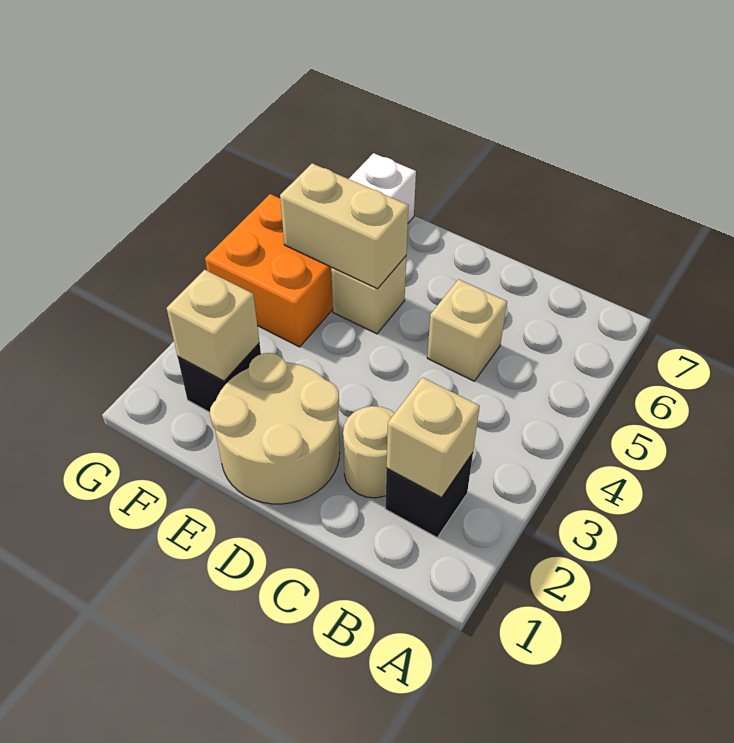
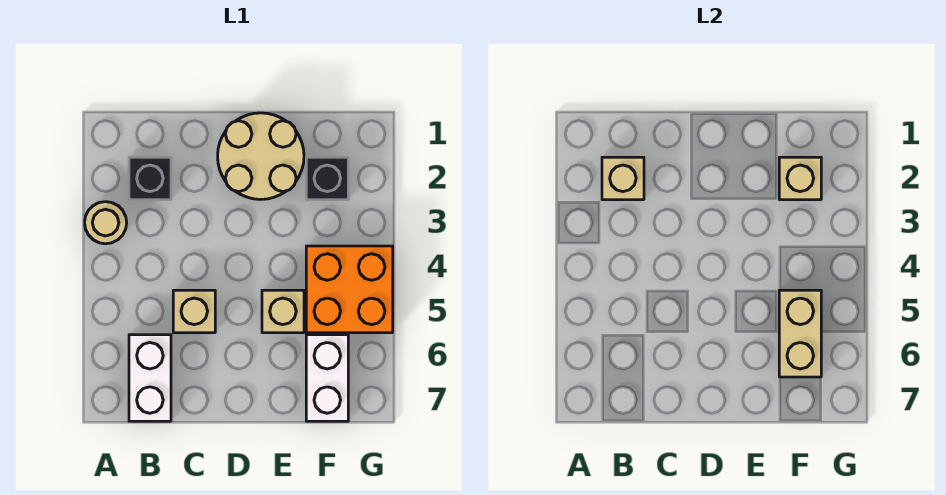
none -> white 1x2 brick [129,335,171,421]
tan 1x1 round brick [343,406,395,498] -> tan 1x1 round brick moved to [85,202,127,244]
tan 1x2 brick [280,163,409,289] -> tan 1x2 brick turned to [779,290,821,377]

